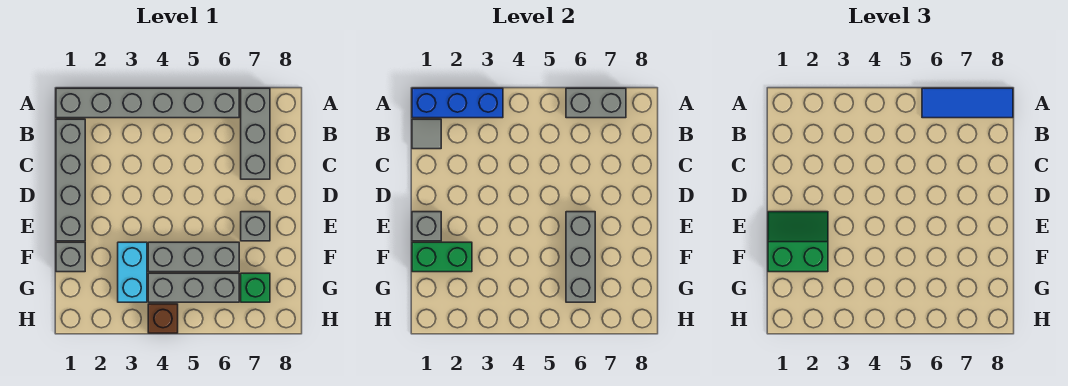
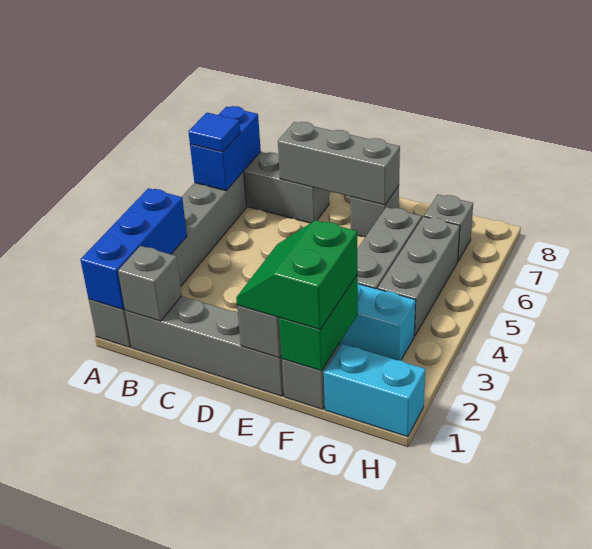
grey 1x2 brick [566,88,626,118] -> blue 1x2 brick [190,106,261,191]
blue 1x3 tile [922,88,1013,118] -> blue 1x1 tile [188,113,240,152]
grey 1x1 tile [412,119,441,149] -> grey 1x1 brick [118,246,182,321]
grey 1x3 brick [566,212,595,302] -> grey 1x3 brick moved to [278,122,400,205]
none -> cyan 1x2 brick [324,344,425,437]
green 1x1 brick [241,273,270,302] -> grey 1x1 brick [424,195,473,261]
brown 1x1 brick [148,304,178,333] -> none

